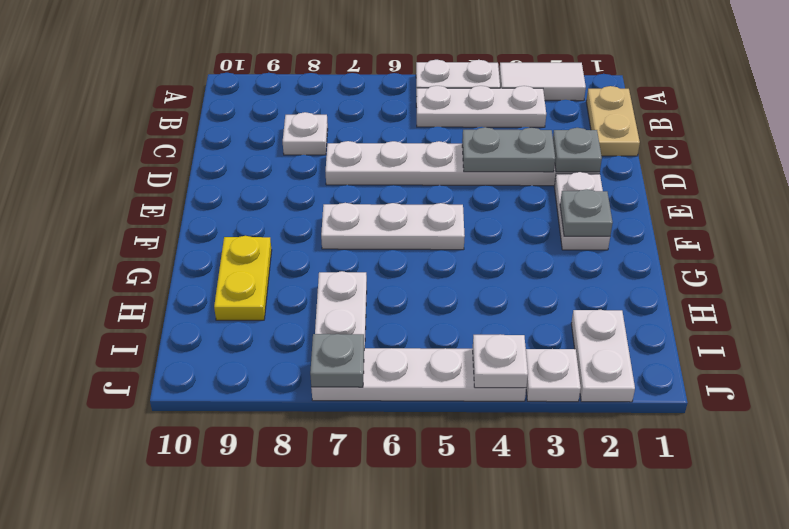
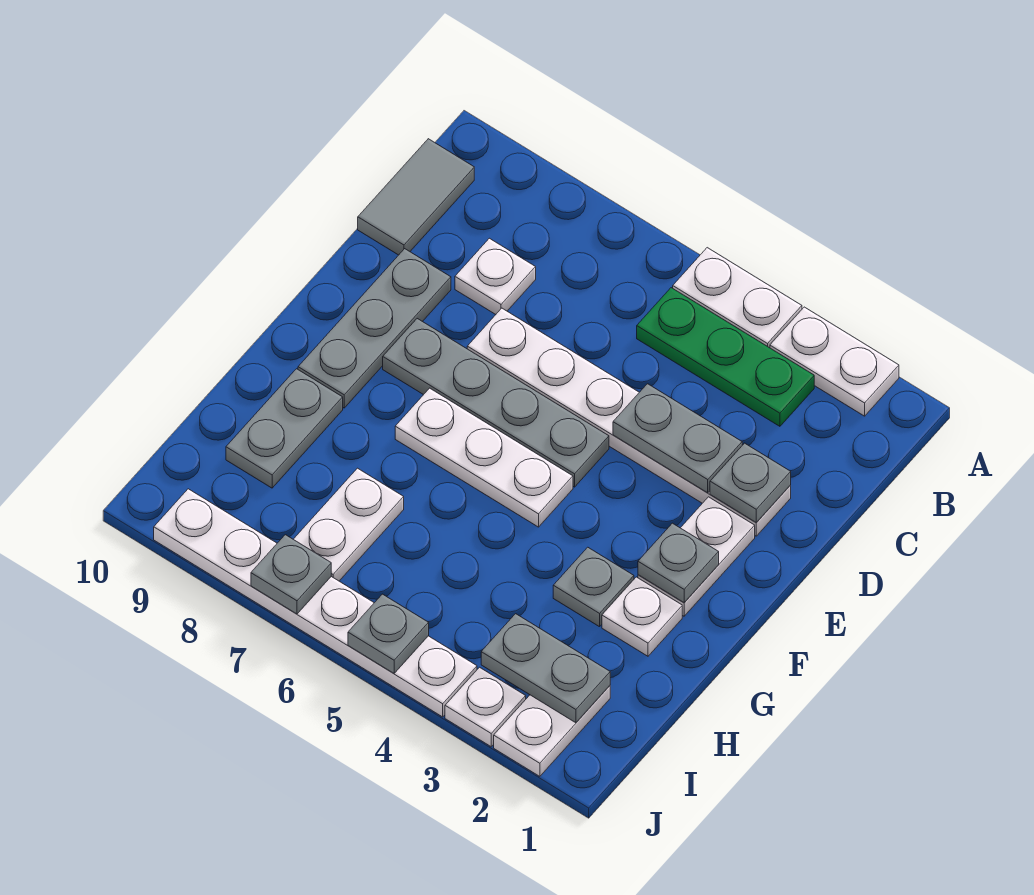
white 1x2 tile [499,63,586,101] -> white 1x2 plate [770,307,899,416]
tan 1x2 plate [586,86,640,156] -> none
white 1x3 plate [416,86,546,127] -> green 1x3 plate [637,288,814,426]
none -> grey 1x2 tile [358,139,474,255]
none -> grey 1x3 plate [298,249,451,408]
none -> grey 1x4 plate [383,319,609,487]
none -> grey 1x1 plate [553,547,634,627]
yellow 1x2 plate [214,236,272,320] -> grey 1x2 plate [226,369,343,488]
none -> grey 1x2 plate [481,614,610,723]
white 1x4 plate [311,348,526,401] -> white 1x6 plate [154,489,477,717]
white 1x1 plate [473,334,528,388] -> white 1x1 plate moved to [602,577,682,656]
none -> grey 1x1 plate [348,594,429,673]

